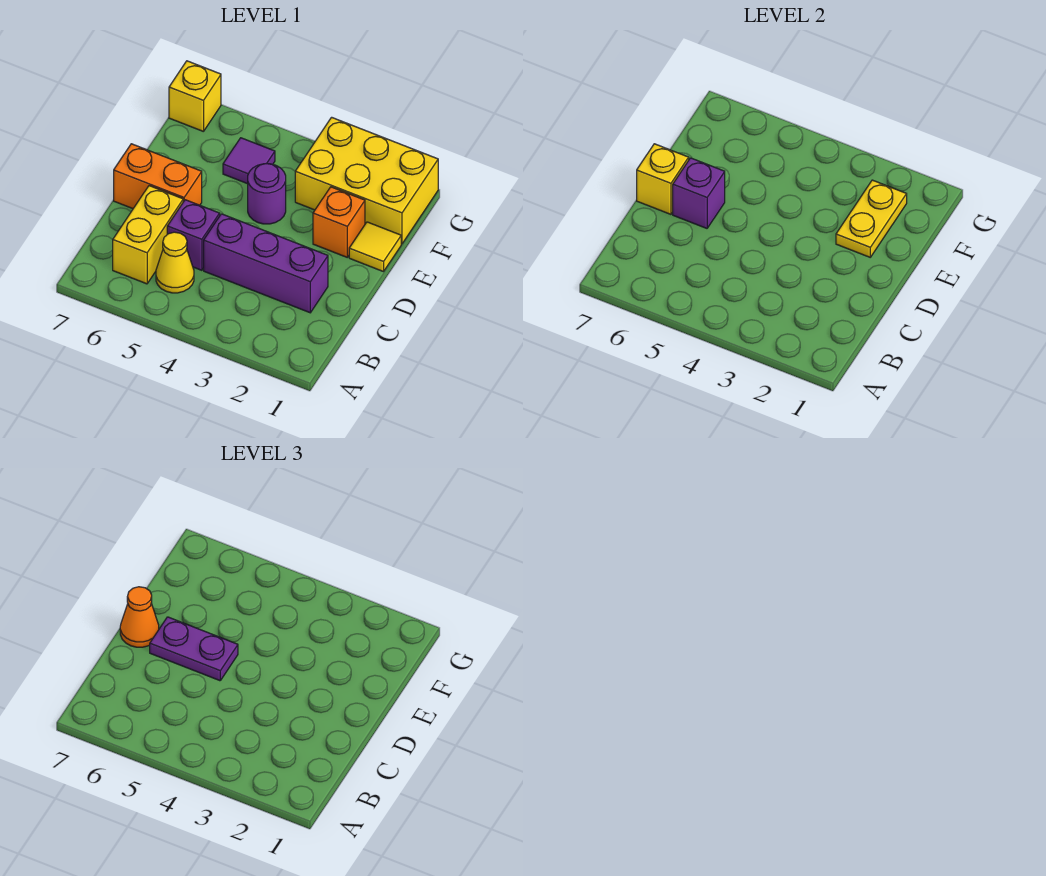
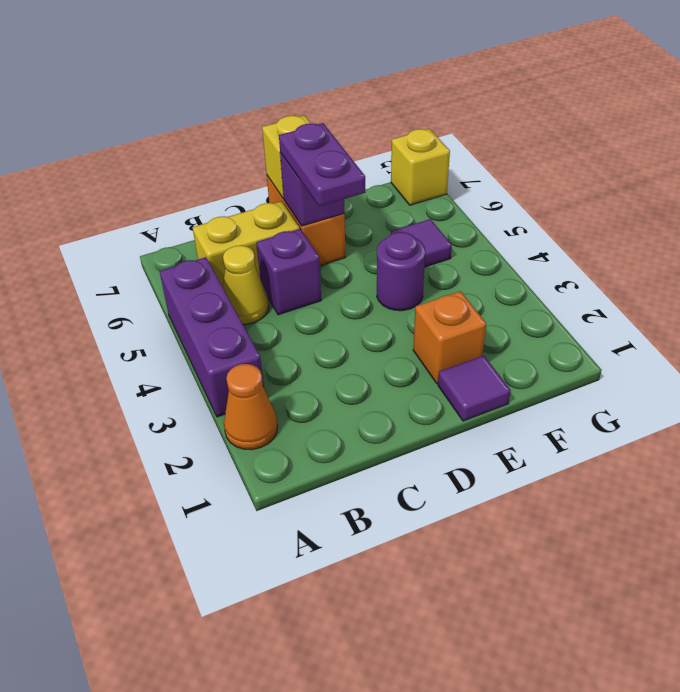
purple 1x3 brick [204,214,328,313] -> purple 1x3 brick moved to [159,257,264,417]
orange 1x1 cone [120,587,159,647] -> orange 1x1 cone moved to [224,364,278,450]
yellow 1x1 tile [349,222,401,272] -> purple 1x1 tile [438,355,511,421]
yellow 1x2 plate [836,180,907,257] -> none
yellow 2x3 brick [295,117,438,244] -> none

